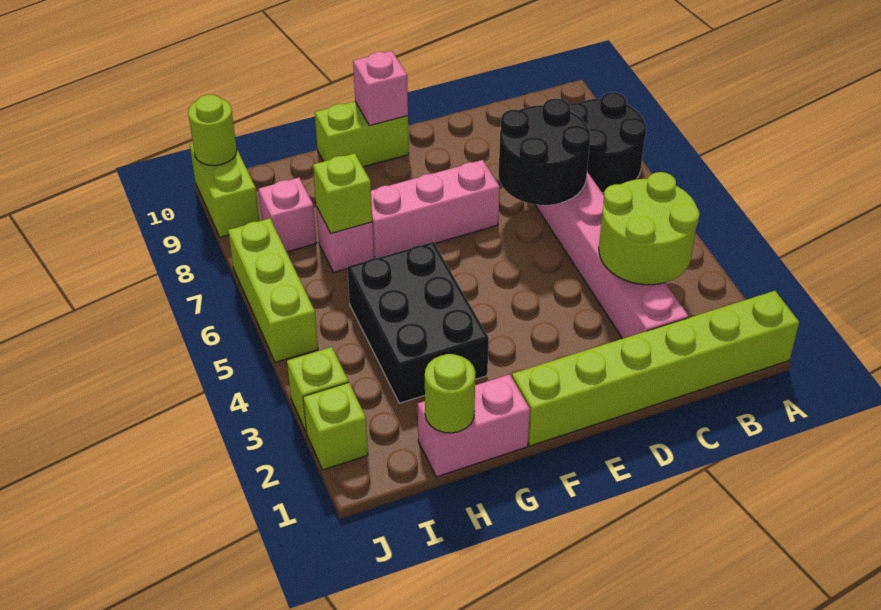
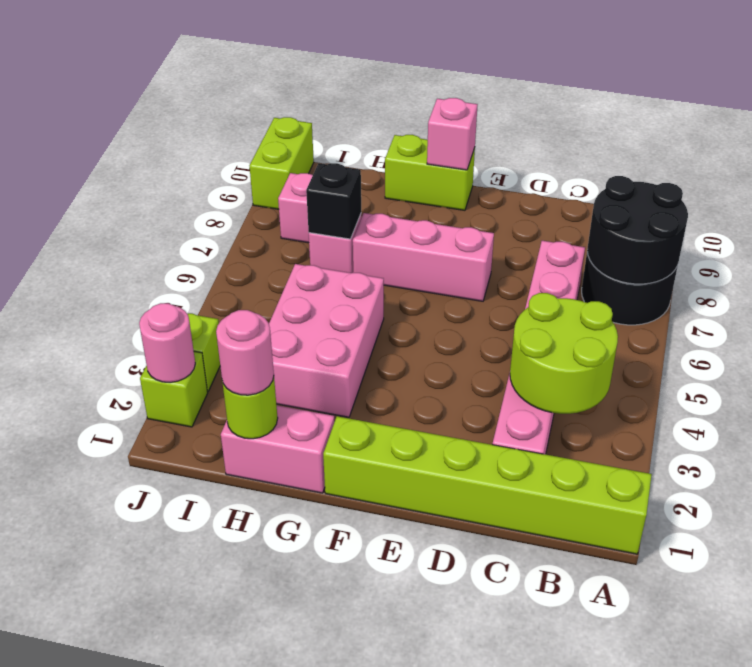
black 2x2 round brick [499,98,590,205] -> black 2x2 round brick moved to [587,176,688,284]
black 2x3 brick [347,242,489,403] -> pink 2x3 brick [269,264,384,417]
none -> pink 1x1 round brick [216,310,274,395]
lime 1x1 brick [313,153,372,233] -> black 1x1 brick [306,163,361,239]
none -> pink 1x1 round brick [139,303,195,382]
lime 1x3 brick [228,218,318,362] -> none
lime 1x1 round brick [188,95,237,166] -> none

